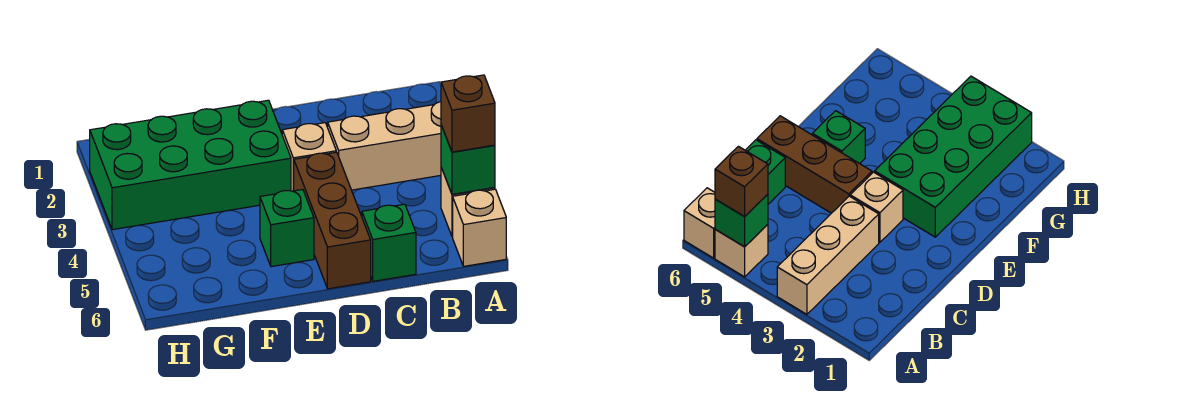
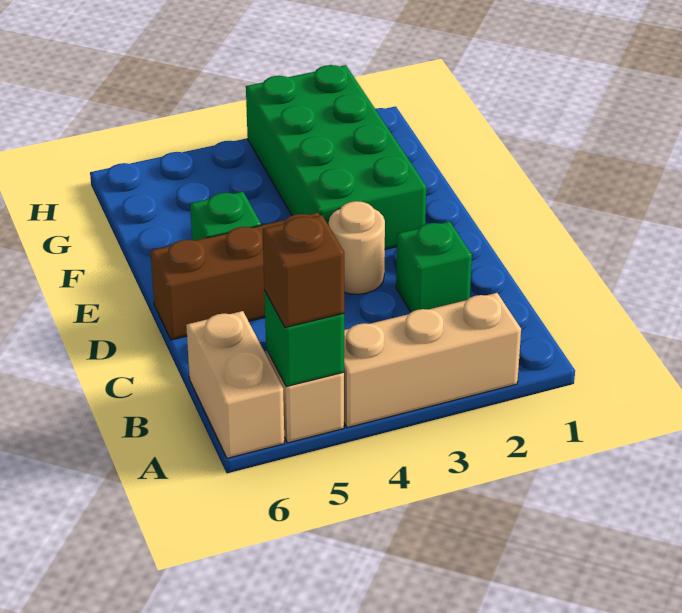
tan 1x3 brick [328,102,441,190] -> tan 1x3 brick turned to [344,293,521,428]
tan 1x1 brick [453,189,506,266] -> tan 1x2 brick [186,311,284,458]
green 1x1 brick [362,204,416,281] -> green 1x1 brick moved to [396,221,472,312]
tan 1x1 brick [282,123,336,191] -> tan 1x1 round brick [329,201,385,294]

